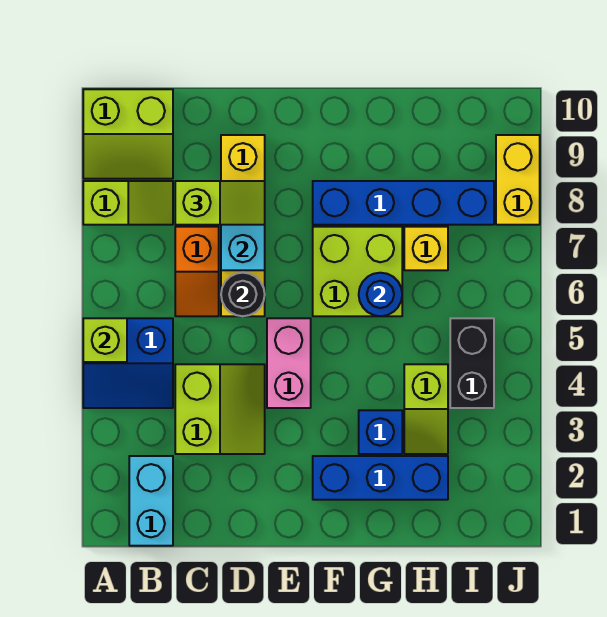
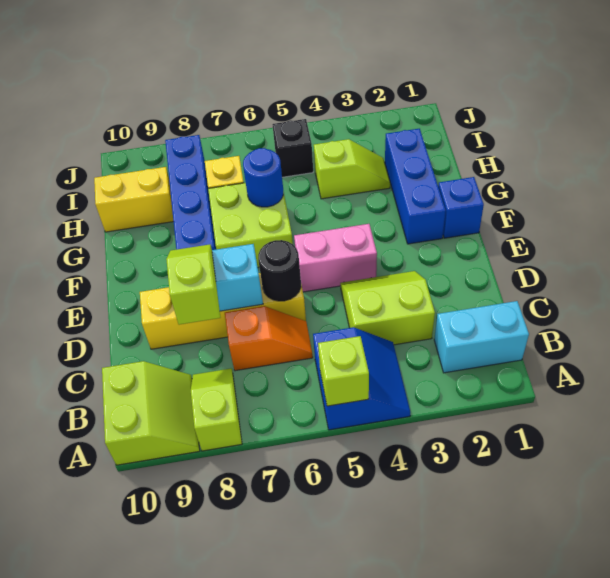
blue 1x1 brick [359,410,402,454] -> blue 1x1 brick moved to [438,177,484,238]
black 1x2 brick [450,318,494,408] -> black 1x1 brick [272,119,313,177]
yellow 1x2 brick [496,135,540,225] -> yellow 1x2 brick moved to [94,167,173,232]

